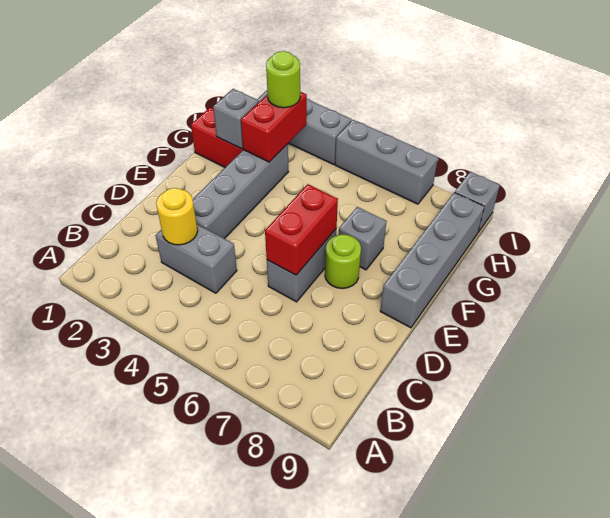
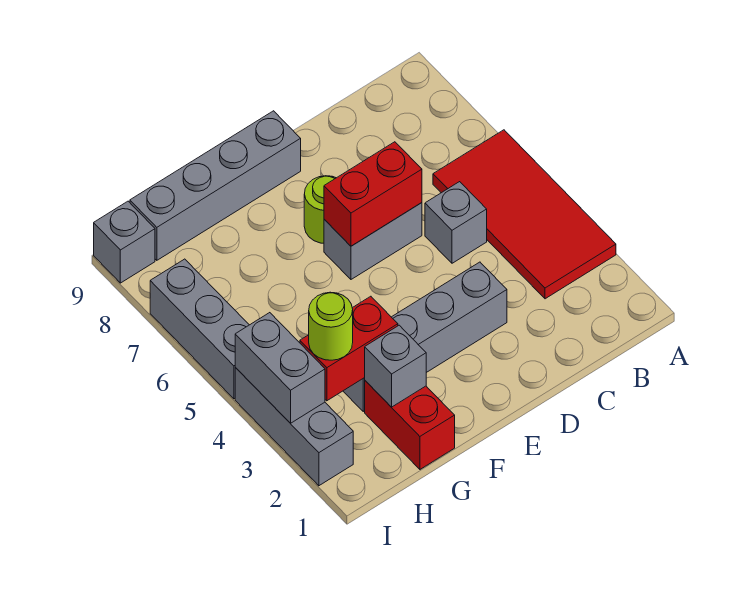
none -> red 2x4 tile [433,130,616,299]
grey 1x2 brick [156,224,237,293] -> grey 1x2 brick moved to [235,313,325,423]
yellow 1x1 round brick [156,188,198,245] -> none
grey 1x1 brick [339,207,387,270] -> grey 1x1 brick moved to [425,182,487,263]

